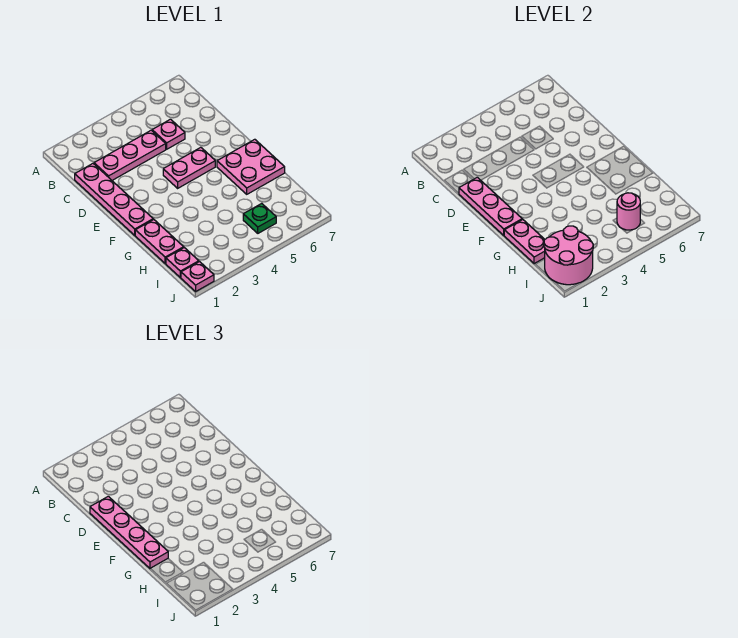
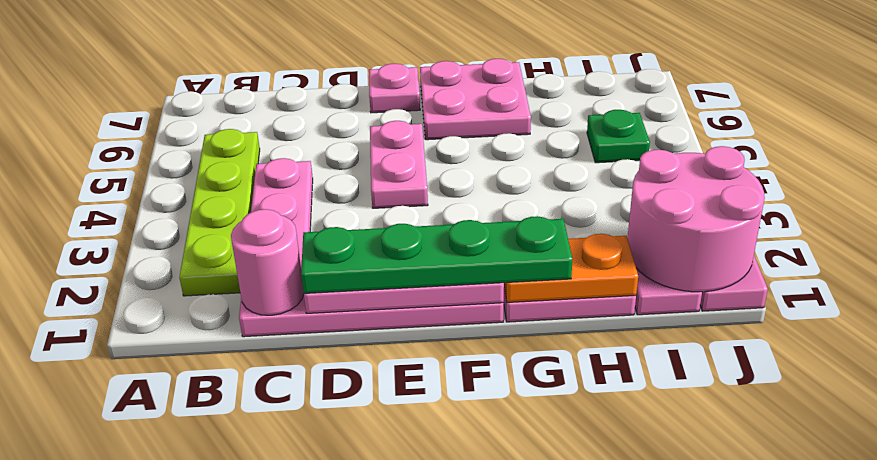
none -> lime 1x4 plate [179,129,260,296]
pink 1x1 plate [152,119,185,149] -> pink 1x1 plate moved to [369,64,420,113]
pink 1x4 plate [90,496,168,568] -> green 1x4 plate [301,216,573,293]
pink 1x2 plate [504,219,545,264] -> orange 1x2 plate [504,234,638,302]
pink 1x1 round brick [617,193,640,230] -> pink 1x1 round brick moved to [231,209,304,315]

